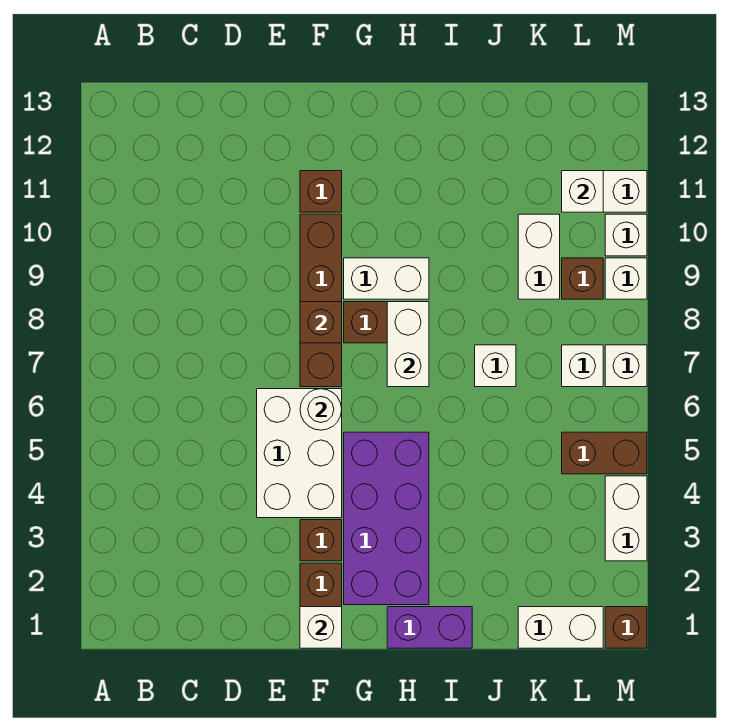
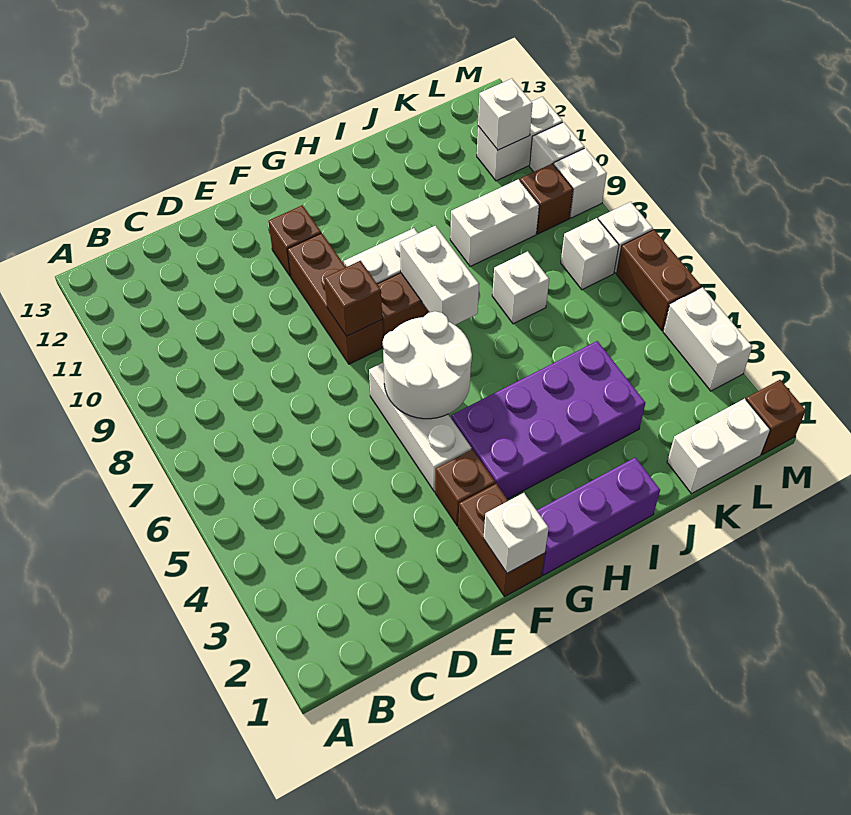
white 2x3 brick [257,389,342,518] -> white 1x3 brick [369,363,471,492]
white 1x1 round brick [300,389,342,430] -> white 2x2 round brick [383,311,472,419]
brown 1x4 brick [300,214,342,387] -> brown 1x3 brick [287,233,383,364]
purple 2x4 brick [344,432,429,605] -> purple 2x4 brick turned to [451,341,645,499]
purple 1x2 brick [387,607,472,648] -> purple 1x3 brick [537,457,660,575]
white 1x2 brick [518,214,560,299] -> white 1x2 brick turned to [450,179,539,267]
brown 1x2 brick [562,432,647,474] -> brown 1x2 brick turned to [617,230,701,331]

